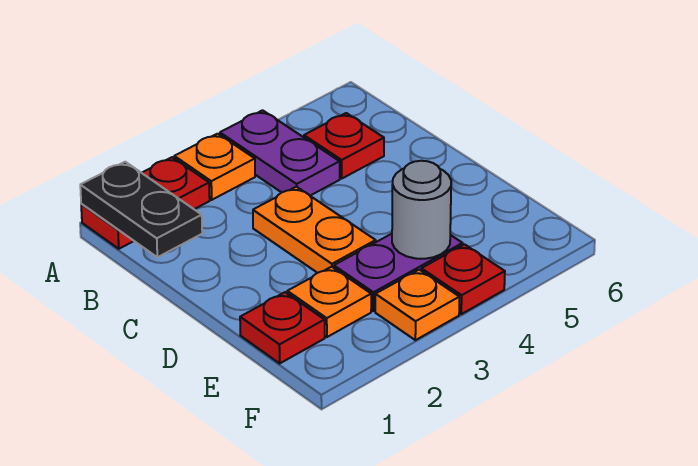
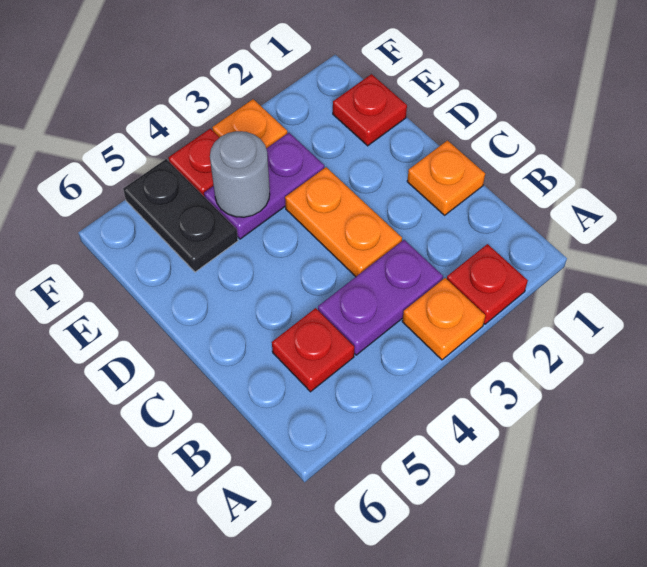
red 1x2 plate [81,157,210,249] -> red 1x1 plate [447,244,528,324]
black 1x2 plate [80,162,202,257] -> black 1x2 plate moved to [123,159,238,272]
purple 1x2 plate [220,110,340,196] -> purple 1x2 plate turned to [318,240,443,355]
orange 1x1 plate [287,267,371,337] -> orange 1x1 plate moved to [407,141,485,215]

